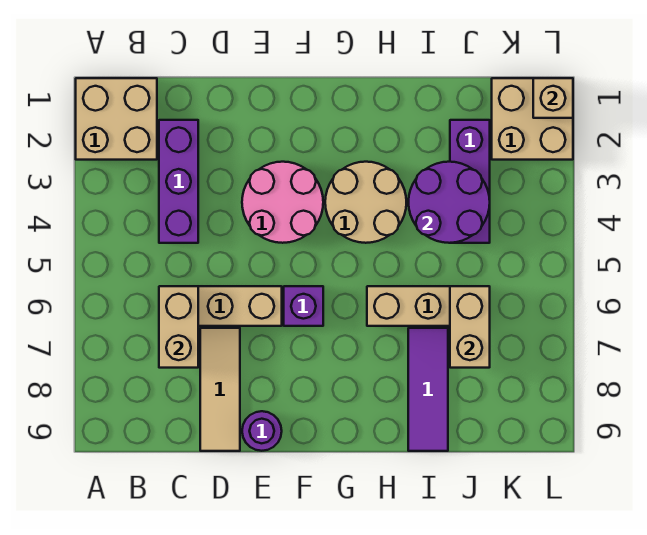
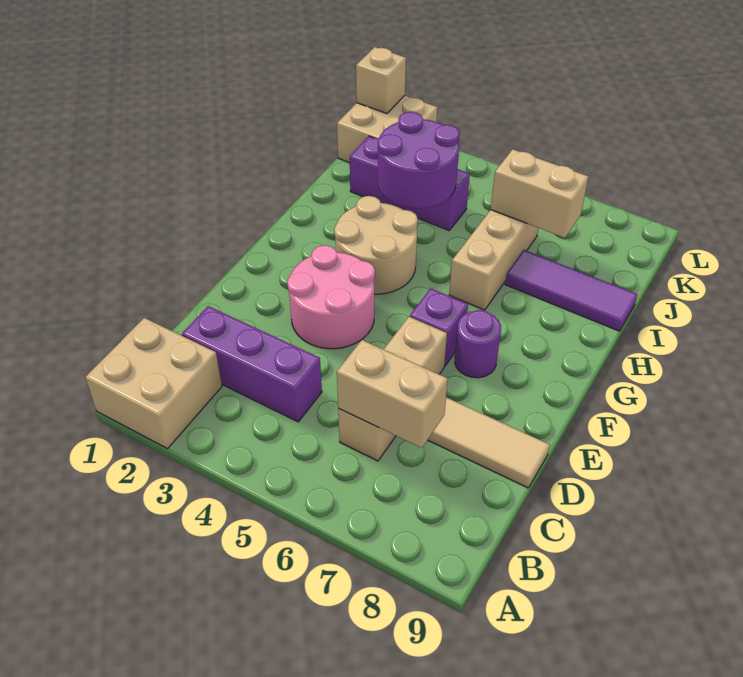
purple 1x1 round brick [242,411,282,451] -> purple 1x1 round brick moved to [455,310,501,378]

